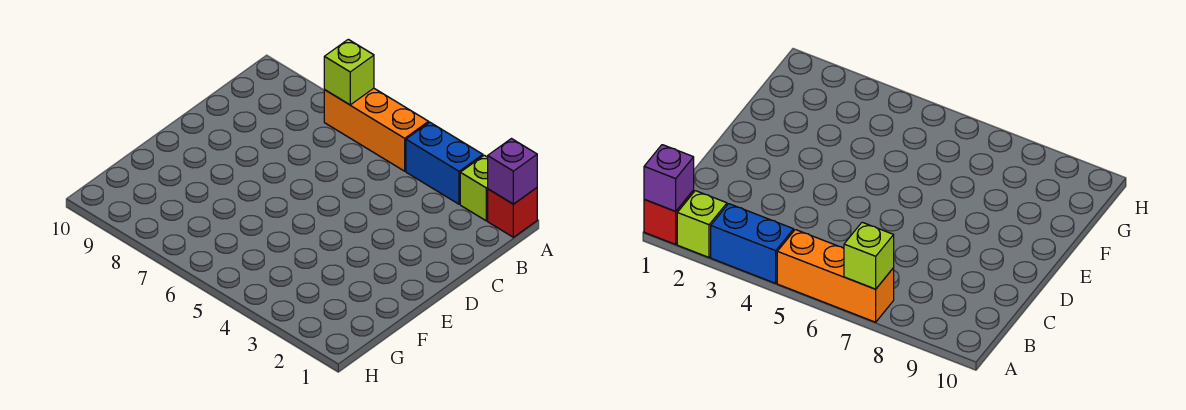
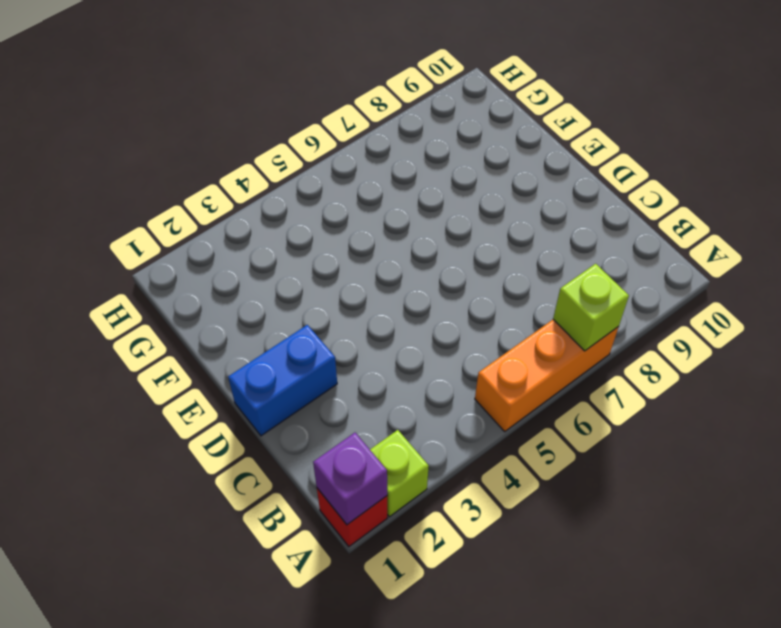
blue 1x2 brick [406,122,483,204] -> blue 1x2 brick moved to [228,325,337,436]

